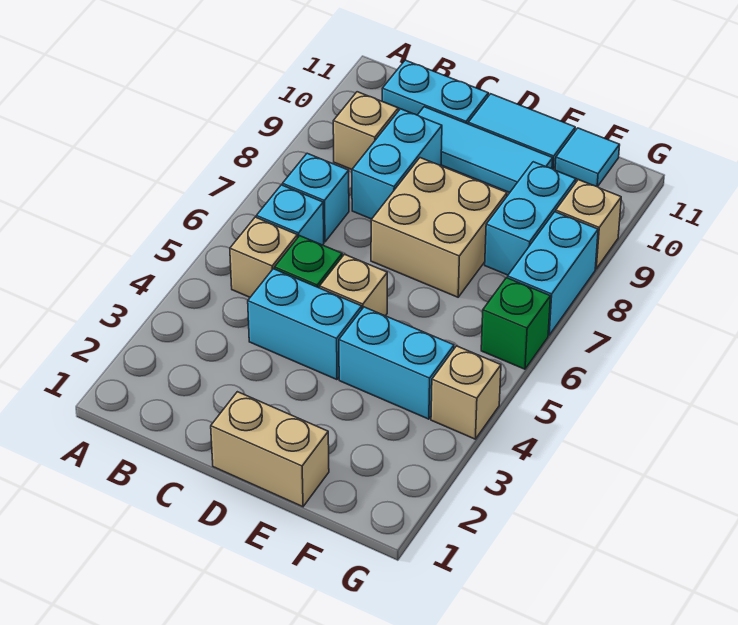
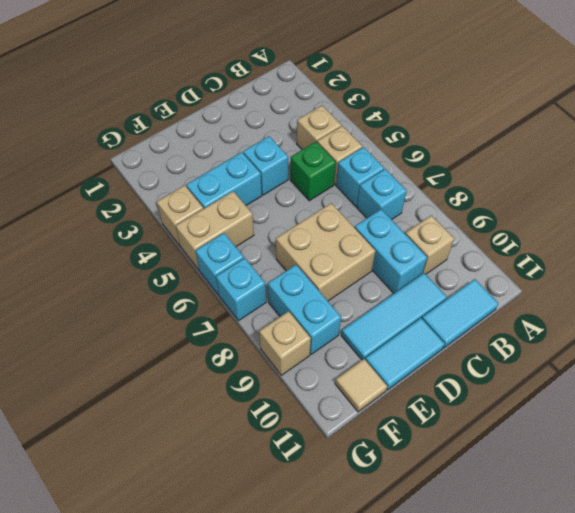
cyan 1x2 plate [382,60,488,124] -> cyan 1x2 tile [422,279,499,348]
cyan 1x2 brick [248,269,362,380] -> cyan 1x1 brick [243,136,288,195]
tan 1x2 brick [211,392,329,507] -> tan 1x2 brick moved to [176,191,254,270]
tan 1x1 brick [320,254,387,316] -> tan 1x1 brick moved to [297,106,341,150]
cyan 1x1 tile [555,128,620,187] -> tan 1x1 tile [335,359,387,412]
green 1x1 brick [481,278,550,369] -> cyan 1x1 brick [195,233,244,295]
cyan 1x2 brick [507,212,598,335] -> cyan 1x1 brick [216,258,266,321]

